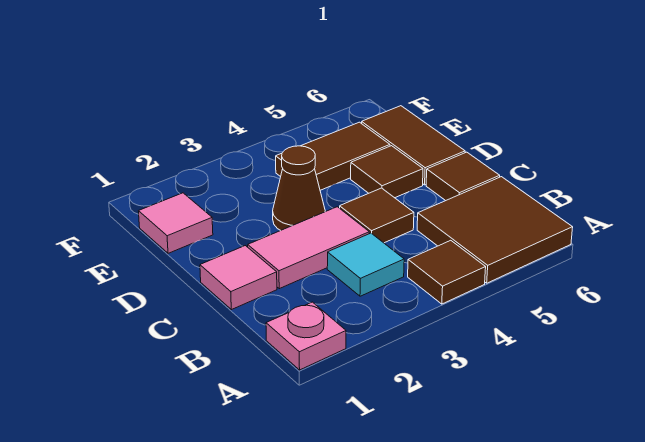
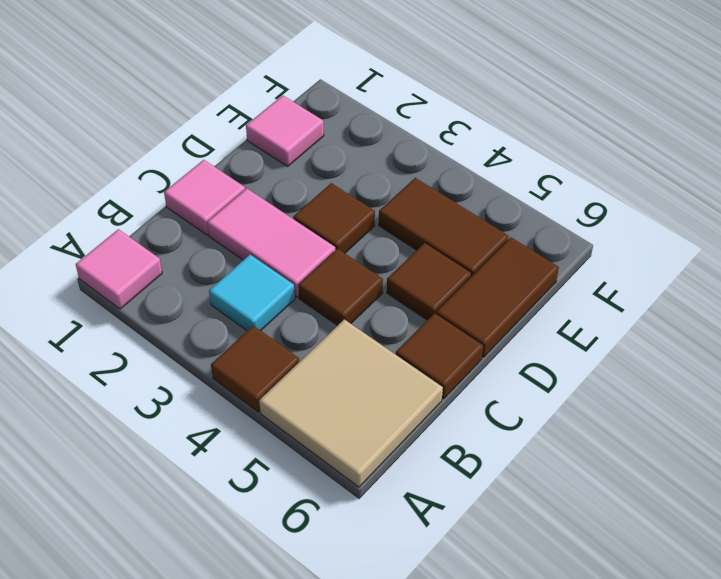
pink 1x1 plate [266,302,346,370] -> pink 1x1 tile [75,229,162,309]
brown 2x2 tile [417,177,573,283] -> tan 2x2 tile [259,319,443,487]
brown 1x1 cone [273,146,325,231] -> brown 1x1 tile [293,183,375,253]

